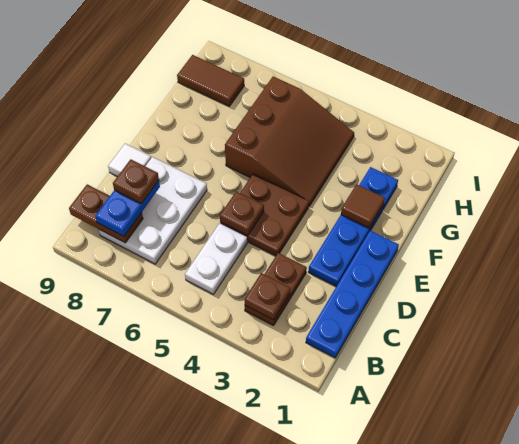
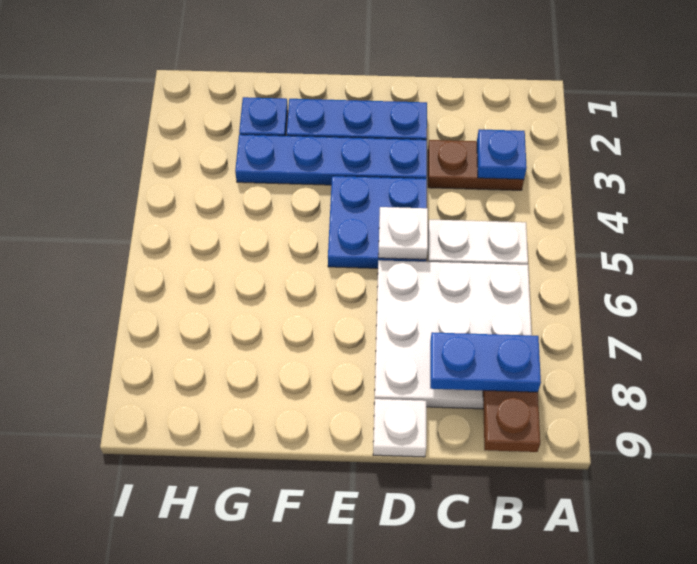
blue 1x4 plate [306,231,399,358] -> blue 1x4 plate moved to [235,135,427,185]
brown 1x1 plate [244,273,290,320] -> blue 1x1 plate [477,129,527,179]
white 2x3 plate [99,157,207,264] -> white 3x3 plate [375,260,532,409]
brown 1x1 plate [113,159,159,204] -> none
brown 2x2 plate [220,174,309,256] -> blue 2x2 plate [328,176,427,268]
brown 1x1 plate [220,191,264,236] -> white 1x1 plate [378,207,428,259]
white 1x1 tile [108,144,151,176] -> white 1x1 plate [373,399,426,457]
brown 1x1 tile [341,184,385,228] -> none
brown 3x3 slope [225,77,354,206] -> none
brown 1x2 tile [177,55,244,106] -> none

